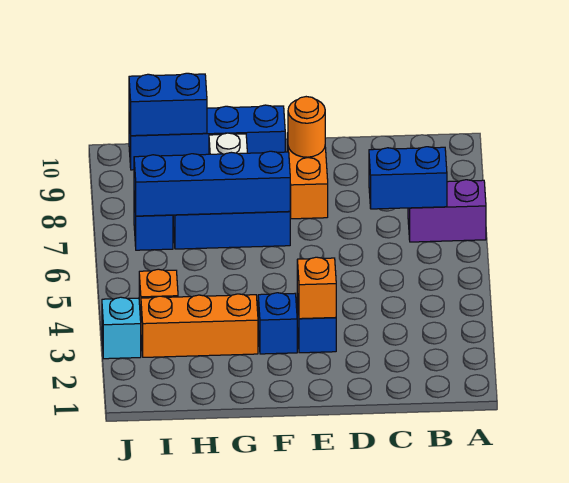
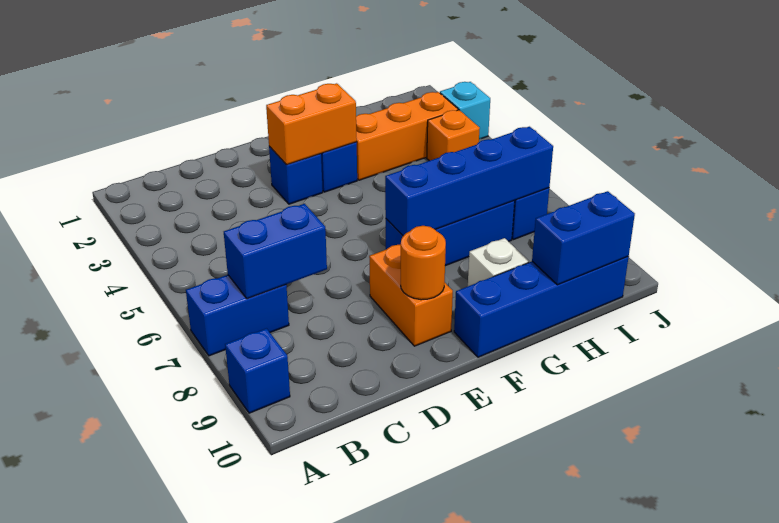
purple 1x2 brick [408,180,486,242] -> blue 1x2 brick [186,275,289,356]
none -> blue 1x1 brick [225,329,290,413]
orange 1x1 brick [297,257,336,319] -> orange 1x2 brick [266,83,357,165]

